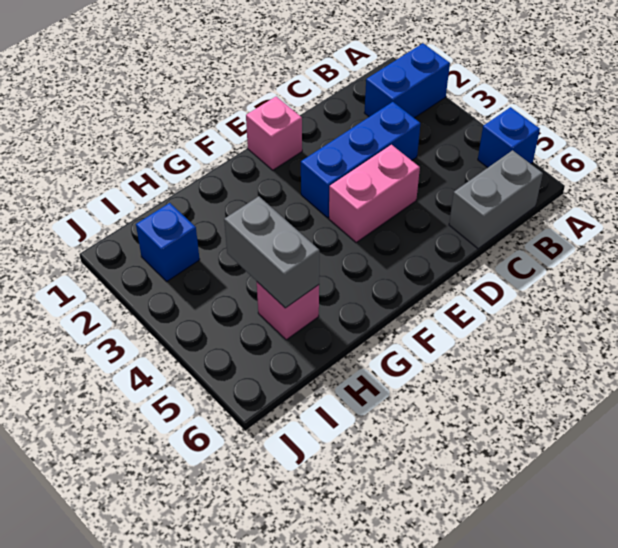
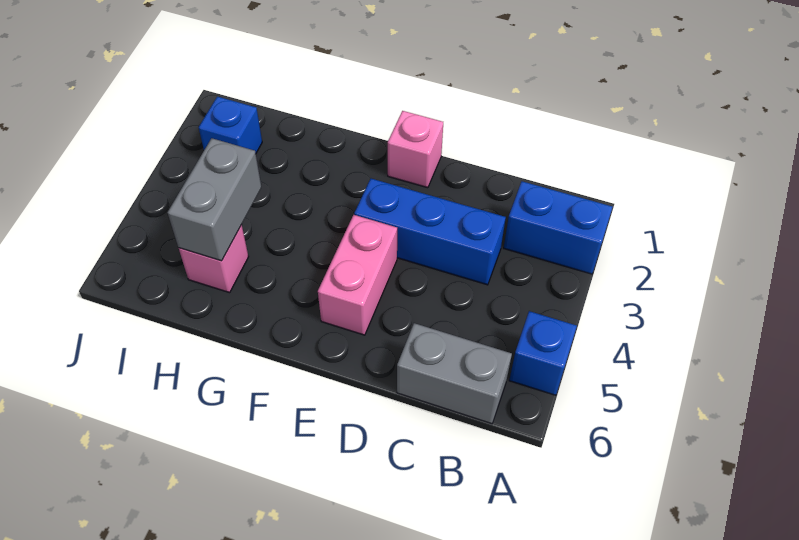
pink 1x2 brick [329,145,420,243] -> pink 1x2 brick turned to [318,215,397,335]

